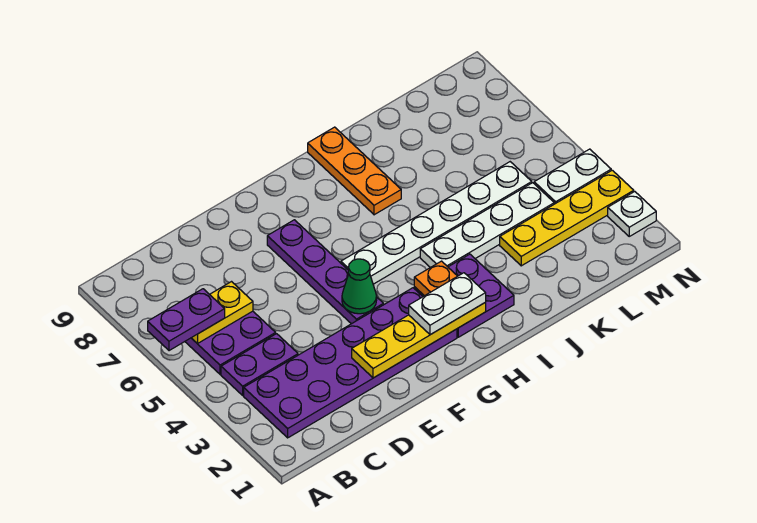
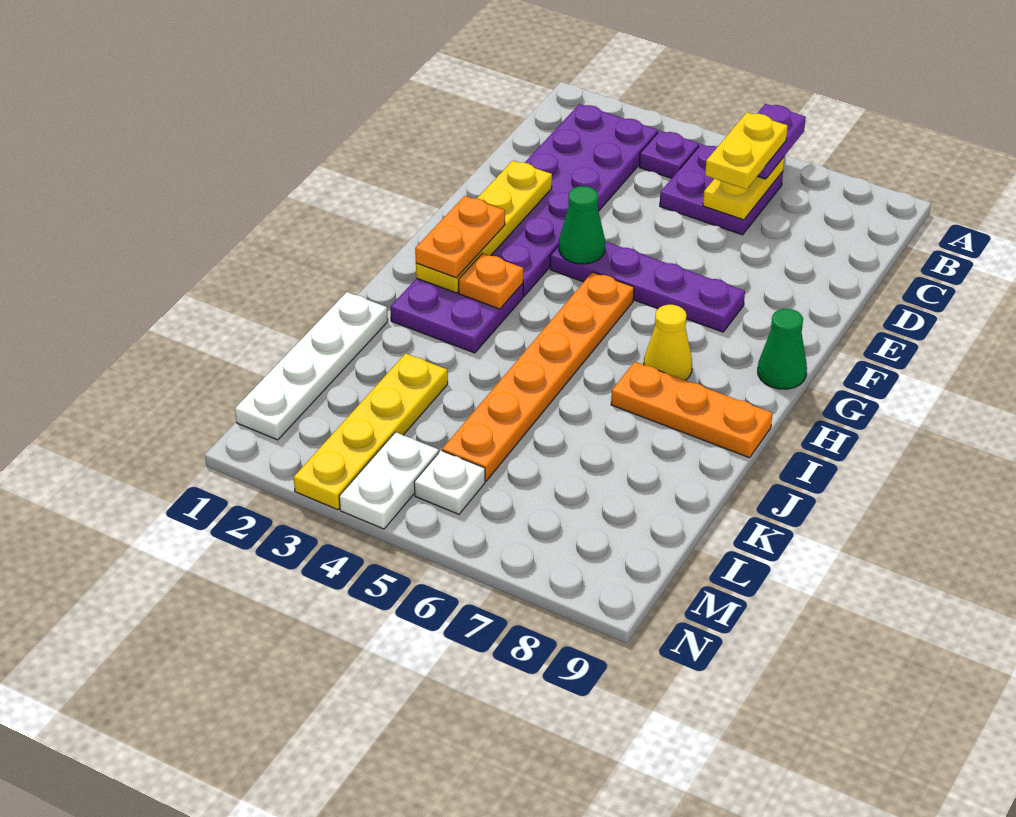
purple 1x2 plate [221,334,298,395] -> purple 1x1 plate [639,131,699,178]
none -> yellow 1x2 plate [705,112,788,189]
white 1x2 plate [409,273,486,335] -> orange 1x2 plate [415,196,505,278]
white 1x6 plate [341,162,532,284] -> orange 1x6 plate [442,272,634,481]
none -> green 1x1 cone [758,309,807,389]
none -> yellow 1x1 cone [644,305,692,380]
white 1x4 plate [420,183,554,268] -> white 1x4 plate moved to [235,292,388,440]
white 1x1 plate [608,192,656,236] -> white 1x1 plate moved to [414,451,485,514]

